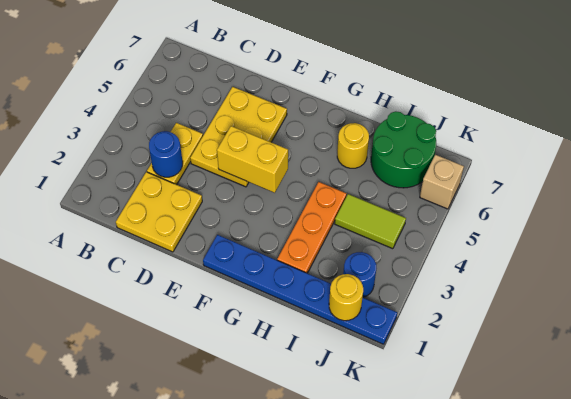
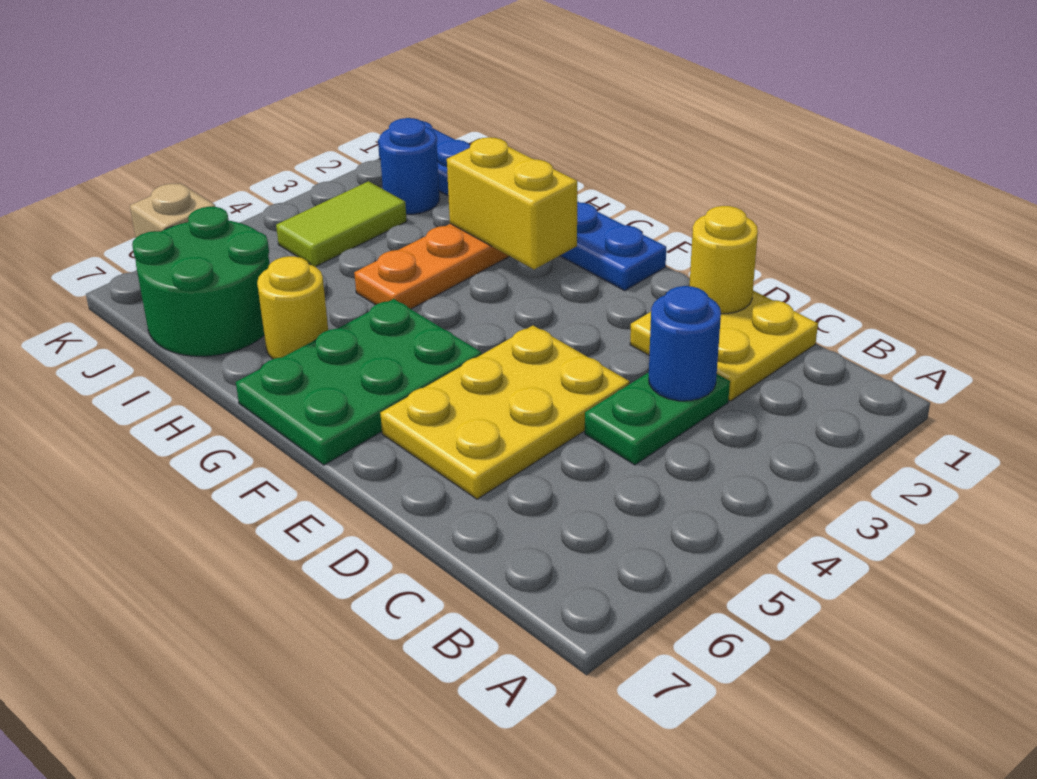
yellow 1x2 plate [147,123,203,185] -> green 1x2 plate [585,372,730,465]
yellow 1x2 brick [217,126,288,193] -> yellow 1x2 brick moved to [447,137,577,269]
none -> green 2x3 plate [236,299,481,465]
lime 1x2 tile [335,194,406,249] -> lime 1x2 tile turned to [276,181,407,267]
yellow 1x1 round brick [329,274,363,321] -> yellow 1x1 round brick moved to [690,206,758,314]

